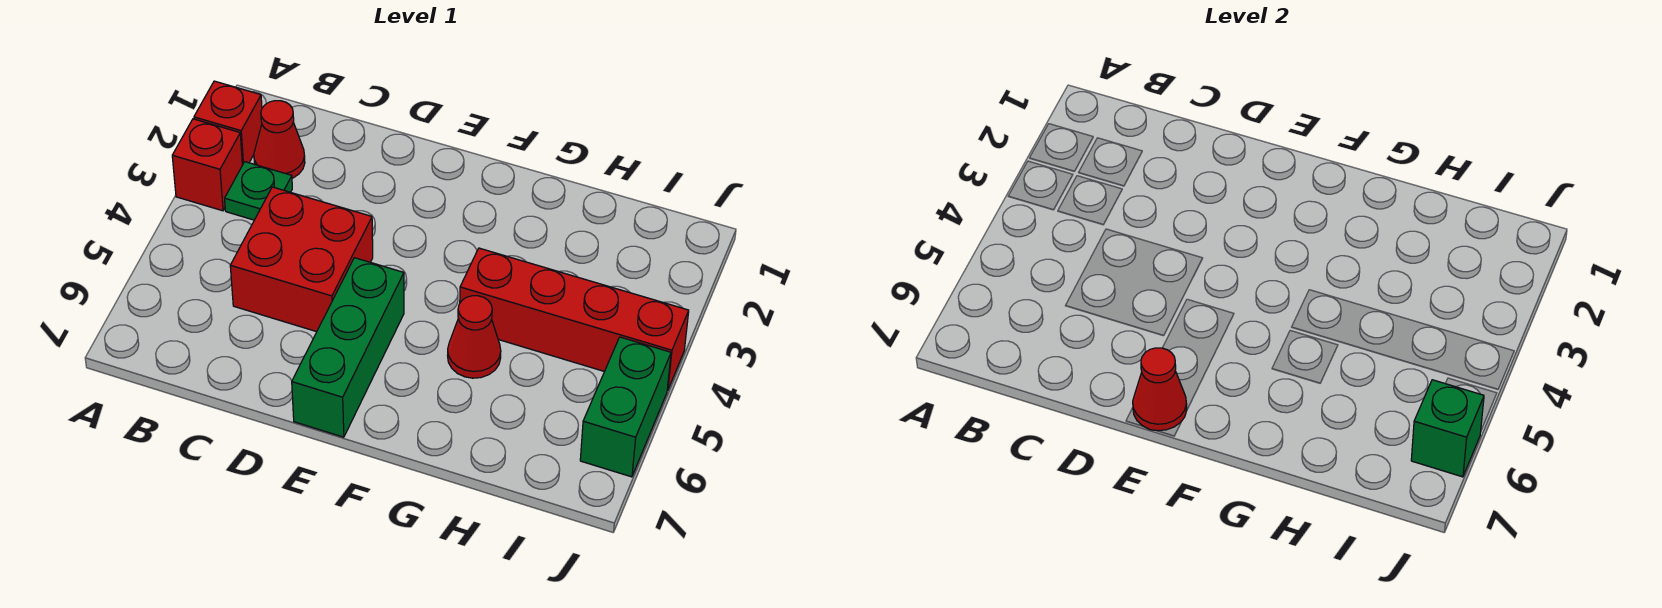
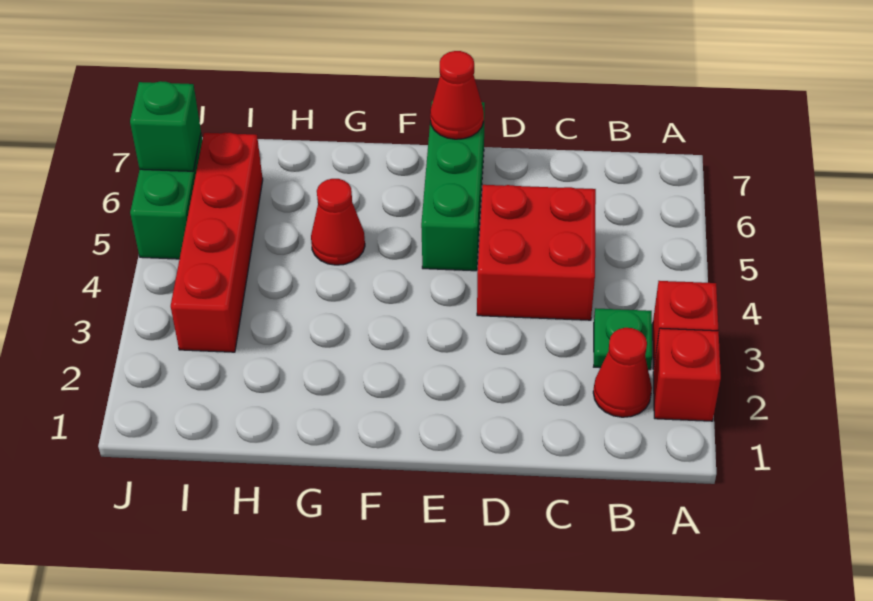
red 1x4 brick [460,248,689,391] -> red 1x4 brick turned to [171,132,263,352]

